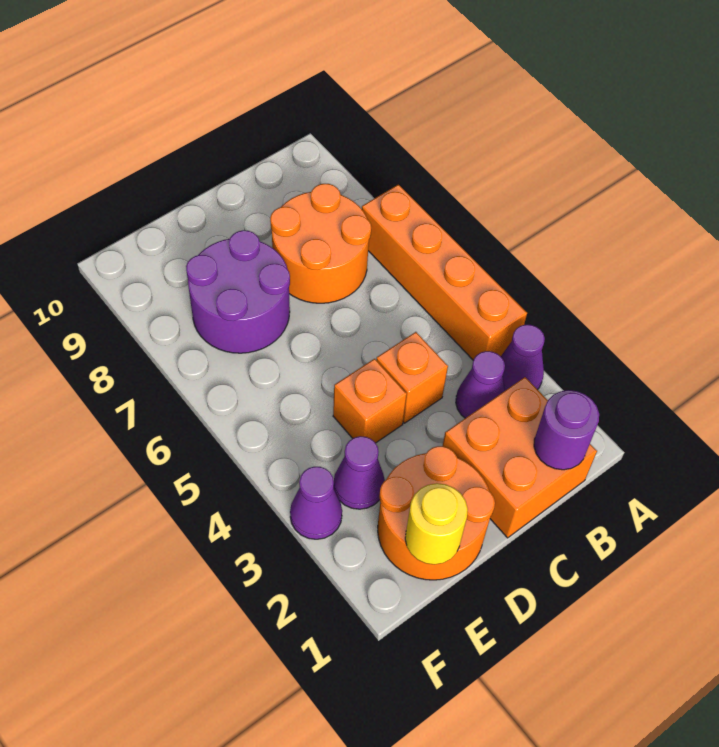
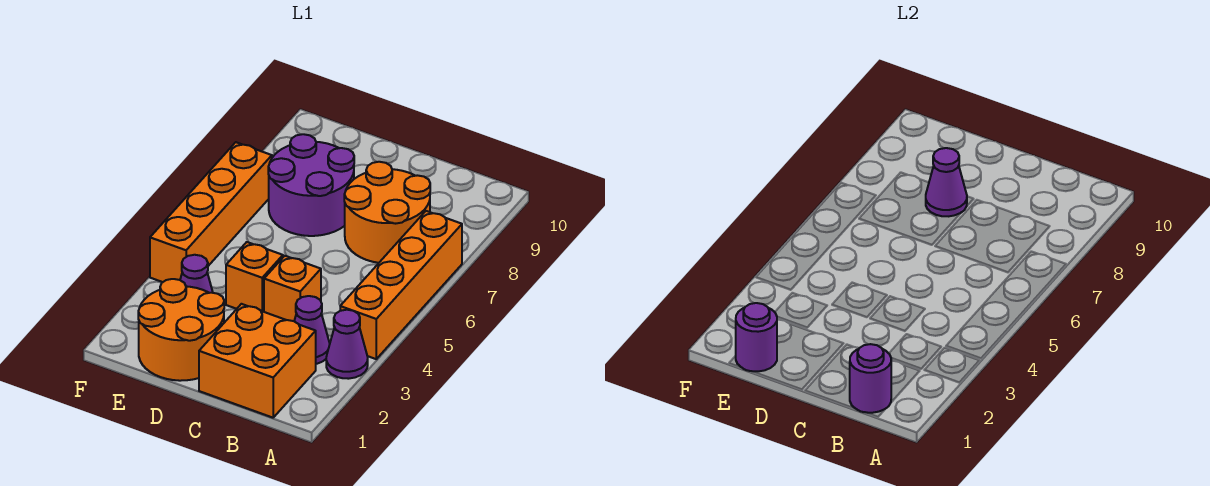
yellow 1x1 round brick [405,483,468,564] -> purple 1x1 round brick [736,303,777,371]
purple 1x1 cone [290,467,342,539] -> purple 1x1 cone moved to [926,148,967,216]
none -> orange 1x4 brick [150,142,272,282]

